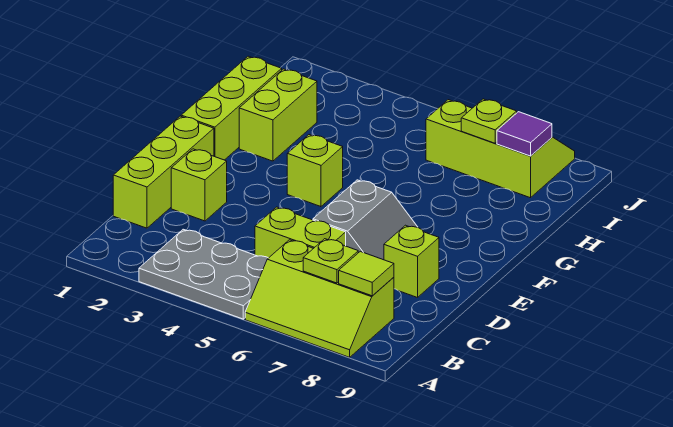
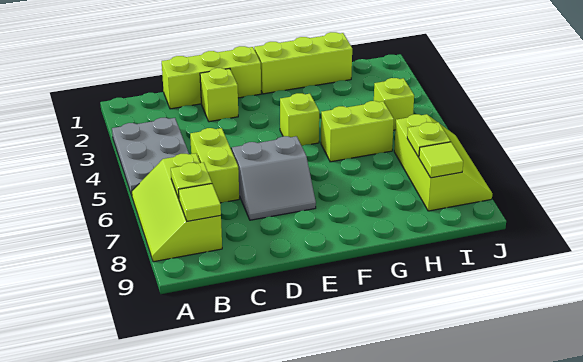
lime 1x1 brick [384,225,439,298] -> lime 1x1 brick moved to [374,78,414,130]
lime 1x2 brick [239,69,317,161] -> lime 1x2 brick moved to [321,101,394,162]
purple 1x1 tile [497,112,552,156] -> lime 1x1 tile [419,142,463,178]

